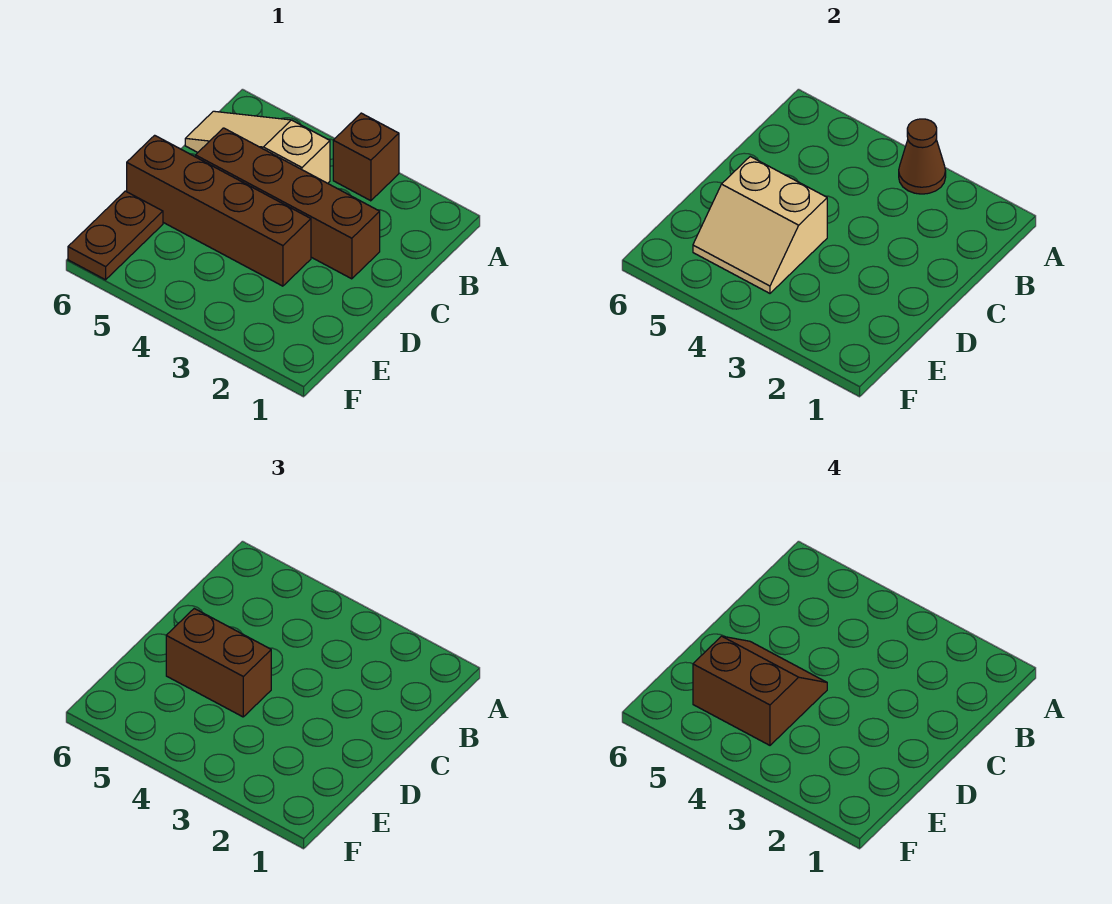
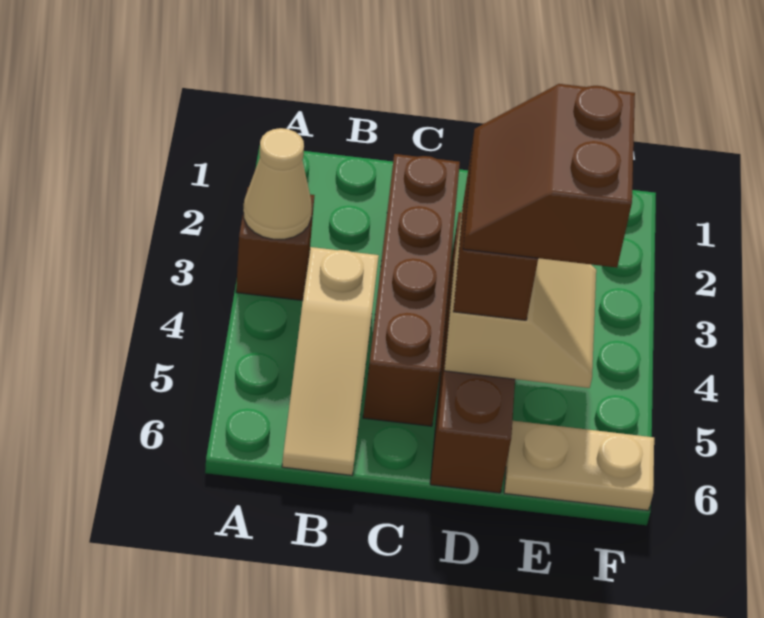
brown 1x1 cone [899,119,946,194] -> tan 1x1 cone [243,128,312,239]
brown 1x2 plate [68,191,163,280] -> tan 1x2 plate [504,421,654,510]

